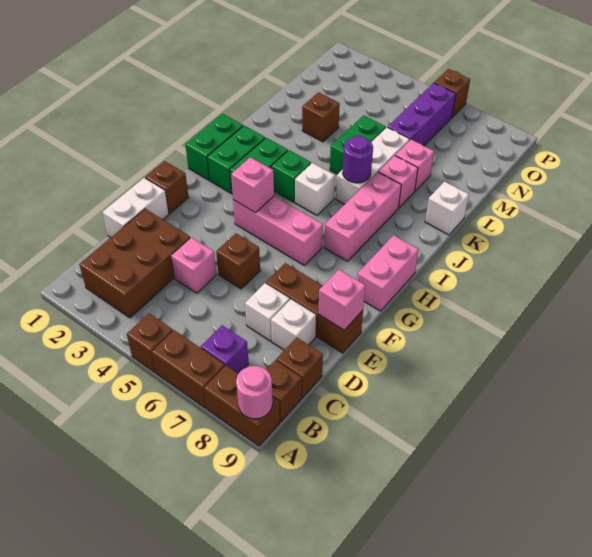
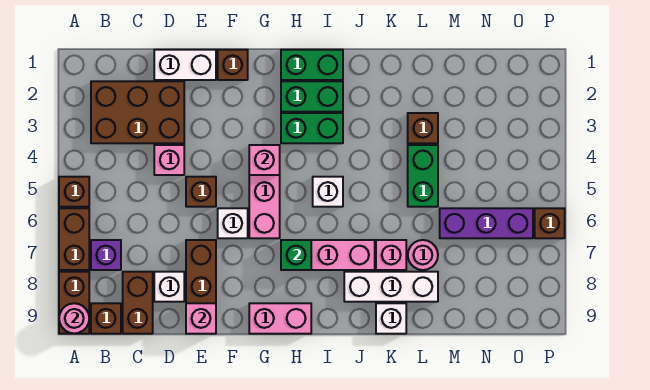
brown 1x1 brick [276,338,323,398] -> brown 1x2 brick [123,272,153,334]
white 1x1 brick [245,283,290,341] -> white 1x1 brick moved to [218,208,248,238]
green 1x1 brick [272,150,311,202] -> green 1x1 brick moved to [281,240,311,270]
white 1x3 brick [336,127,410,204] -> white 1x3 brick moved to [344,272,438,302]
purple 1x1 round brick [343,136,373,183] -> none
green 1x2 brick [330,115,386,174] -> green 1x2 brick turned to [408,145,438,207]
pink 1x1 brick [395,140,434,191] -> pink 1x1 round brick [408,240,438,270]

